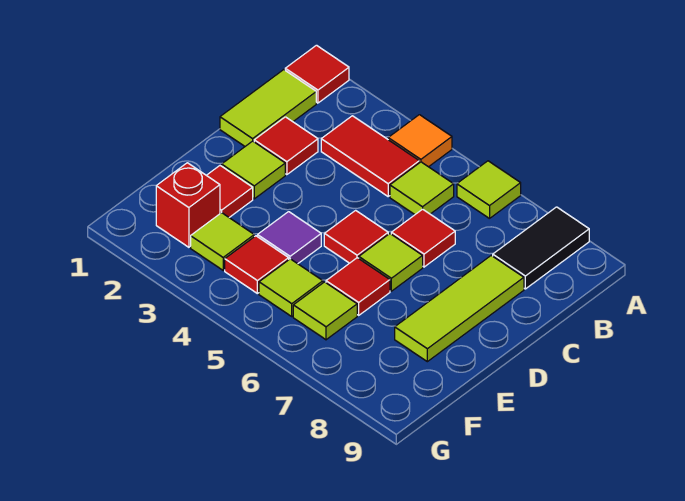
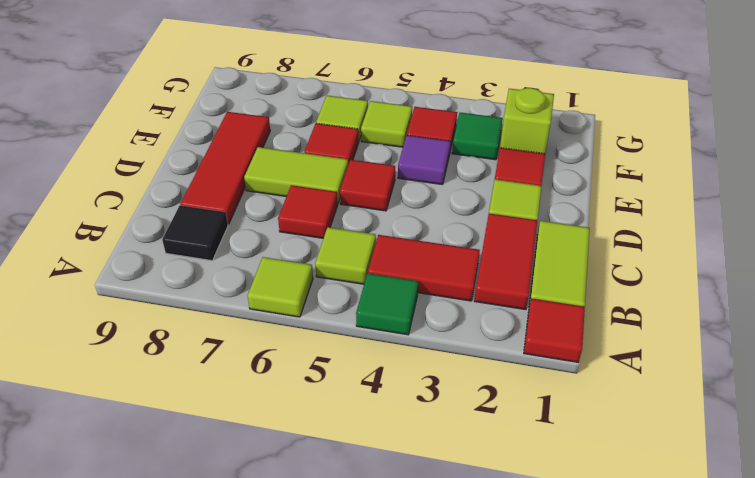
orange 1x1 tile [388,115,452,167] -> green 1x1 tile [356,273,418,335]
black 1x2 tile [493,207,589,289] -> black 1x1 tile [162,205,228,261]
red 1x1 tile [254,117,318,175] -> red 1x2 tile [474,213,538,310]
lime 1x3 tile [395,256,524,362] -> red 1x3 tile [181,112,270,224]
lime 1x1 tile [359,234,423,291] -> lime 1x2 tile [244,147,348,204]
red 1x1 brick [156,163,220,247] -> lime 1x1 brick [500,88,554,154]
lime 1x1 tile [191,213,254,270] -> green 1x1 tile [452,113,503,160]

